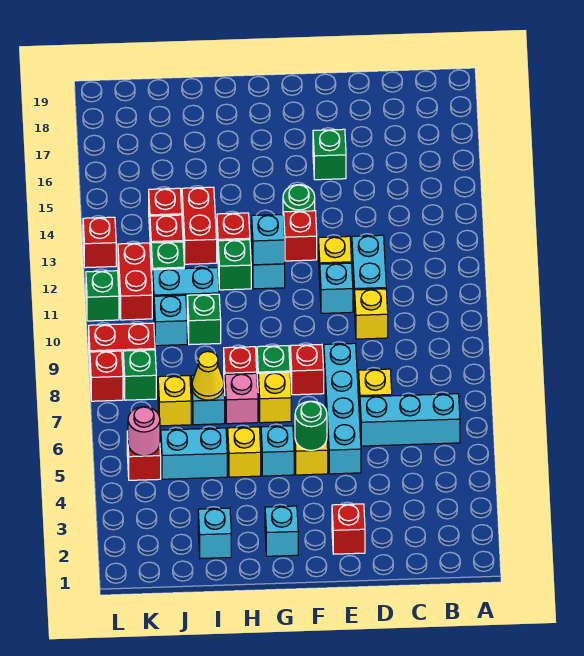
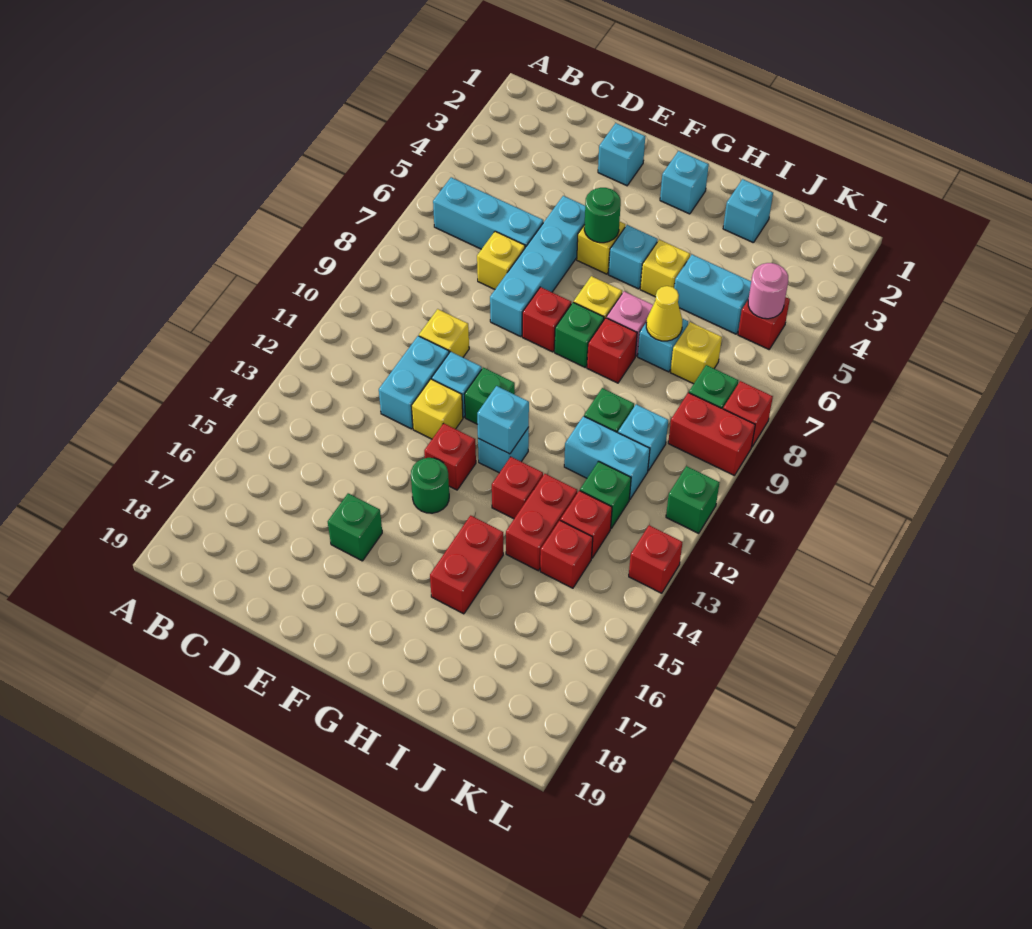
red 1x1 brick [332,504,365,554] -> cyan 1x1 brick [598,123,645,186]
green 1x1 brick [218,240,251,290] -> green 1x1 brick moved to [464,368,515,424]
red 1x2 brick [118,243,152,320] -> red 1x2 brick moved to [430,515,503,614]

